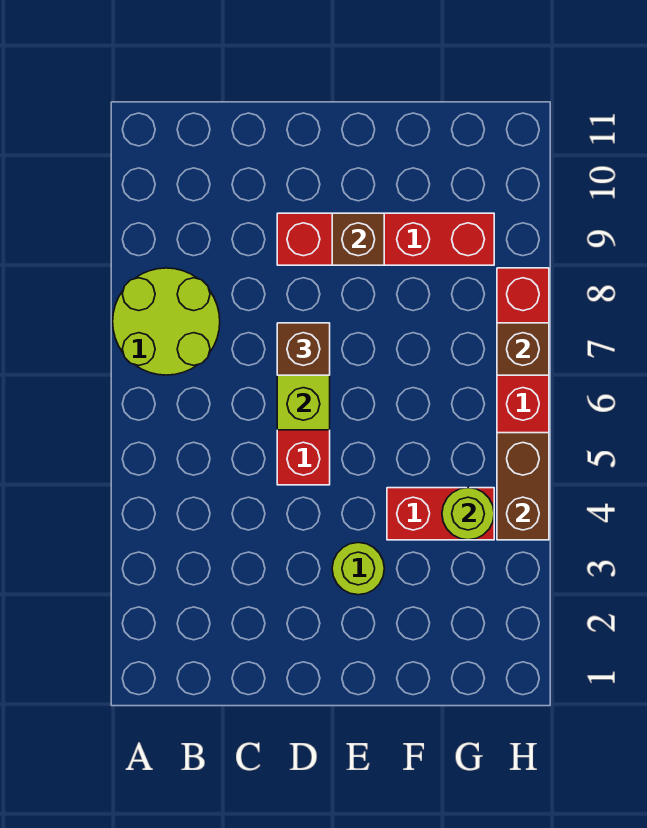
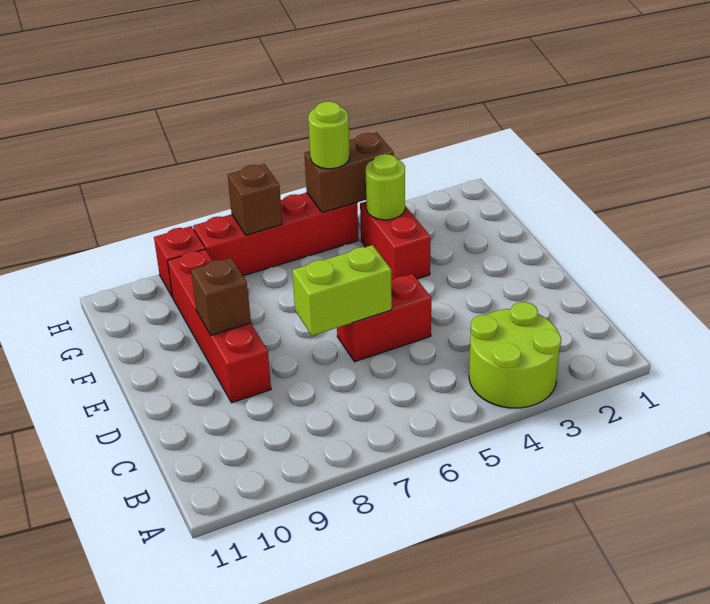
lime 2x2 round brick [113,268,220,375] -> lime 2x2 round brick moved to [469,302,561,408]
brown 1x1 brick [277,323,330,375] -> none
lime 1x1 round brick [332,543,384,595] -> lime 1x1 round brick moved to [308,101,350,169]
none -> red 1x1 brick [154,226,205,297]

